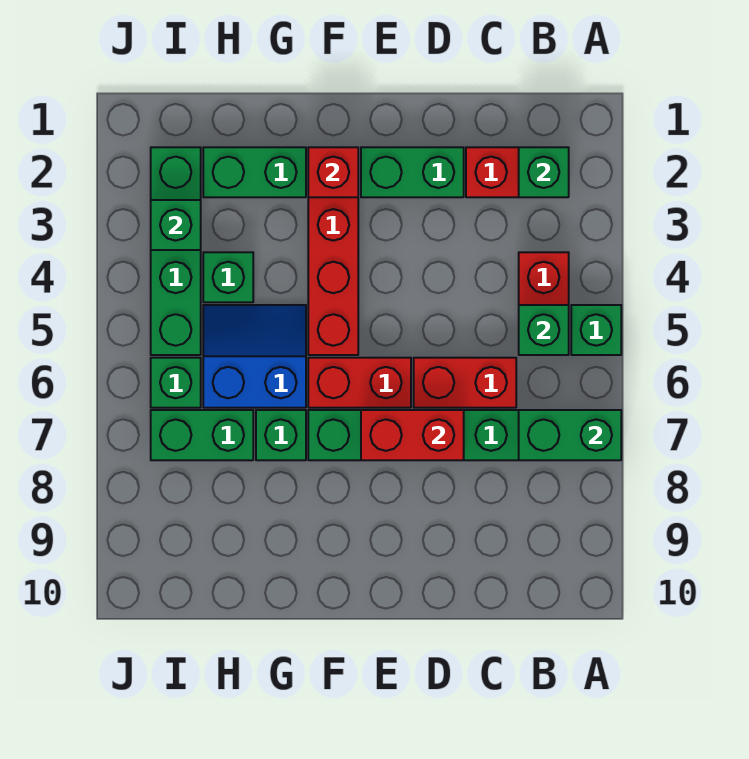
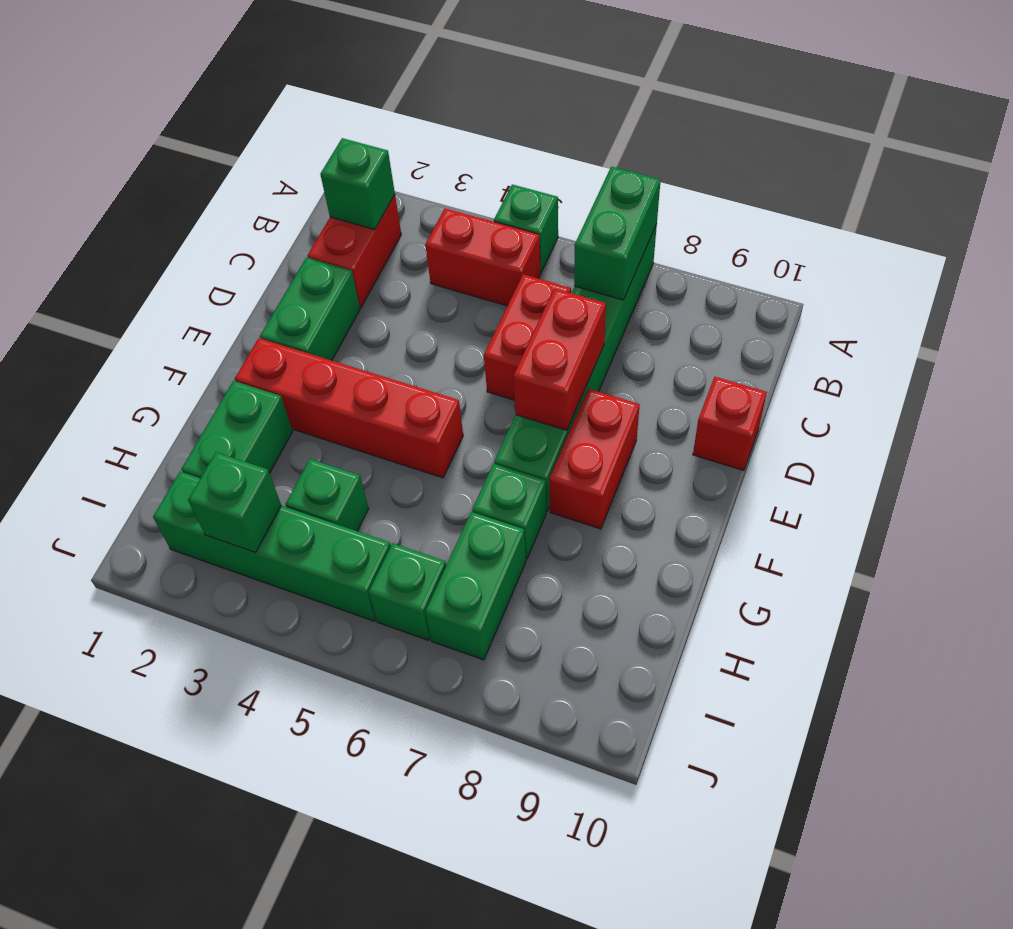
green 1x1 brick [519,305,569,355] -> none
red 1x2 brick [308,358,411,408] -> red 1x2 brick moved to [549,389,640,529]
red 1x1 brick [308,147,358,197] -> red 1x1 brick moved to [693,377,767,470]
blue 2x2 slope [203,305,306,408] -> none

